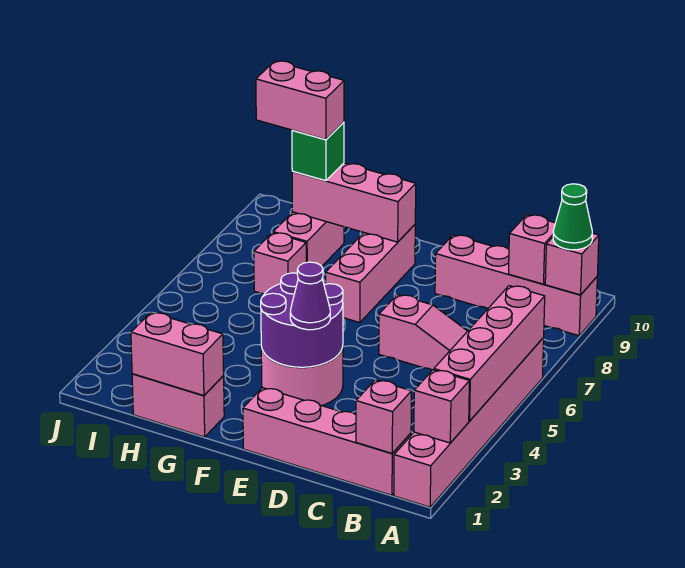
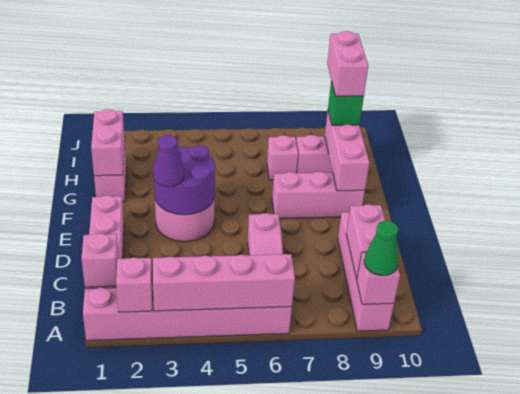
pink 1x1 brick [509,215,555,284] -> pink 1x2 brick [346,204,385,279]

